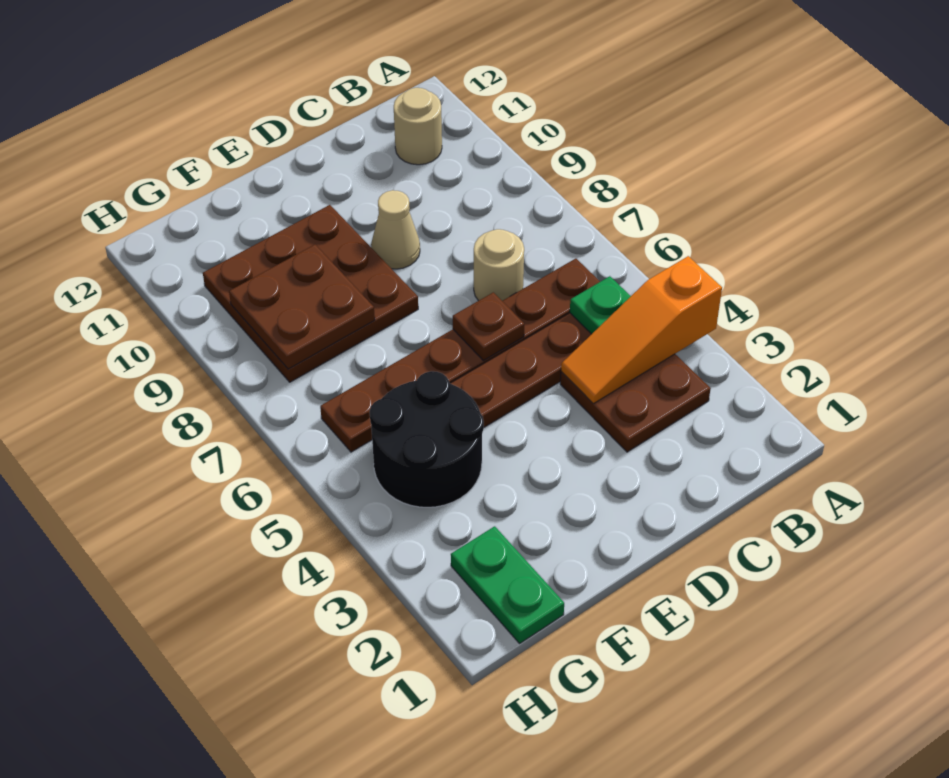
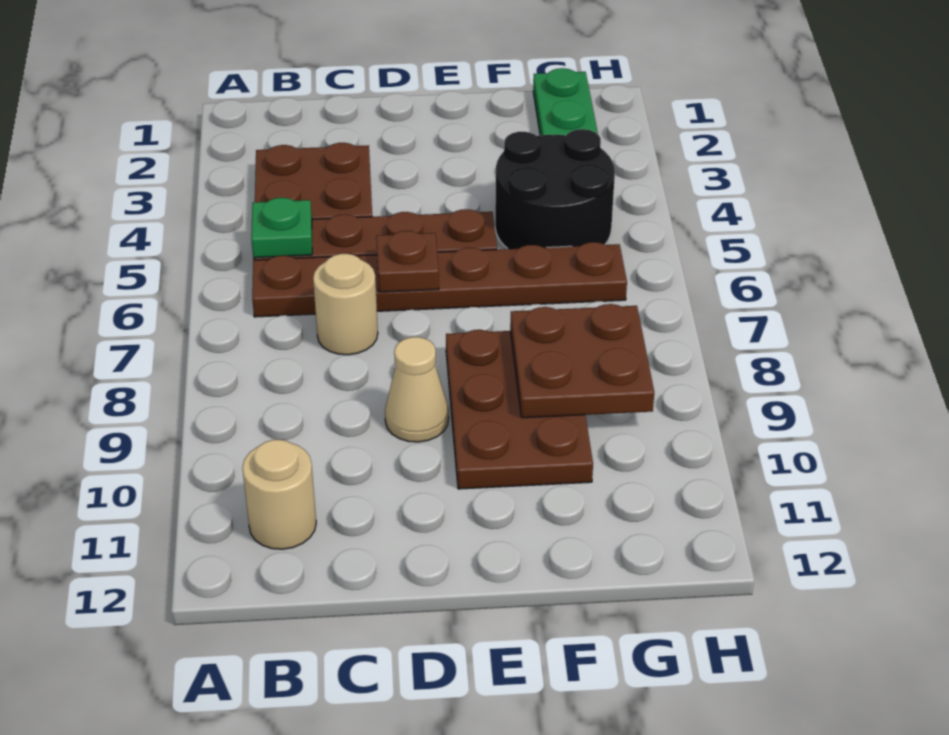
orange 1x3 slope [561,256,722,404] -> none
brown 3x3 plate [203,205,418,382] -> brown 2x3 plate [446,330,593,489]

